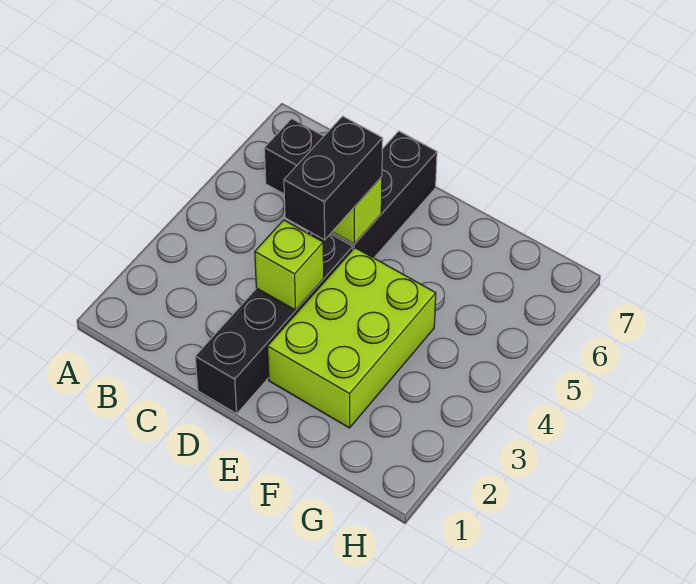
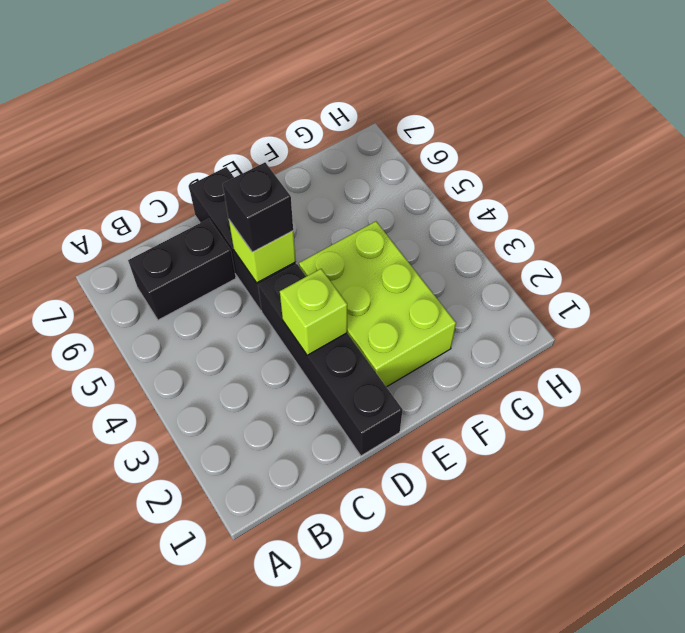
black 1x2 brick [284,116,383,240] -> black 1x1 brick [223,163,293,252]

